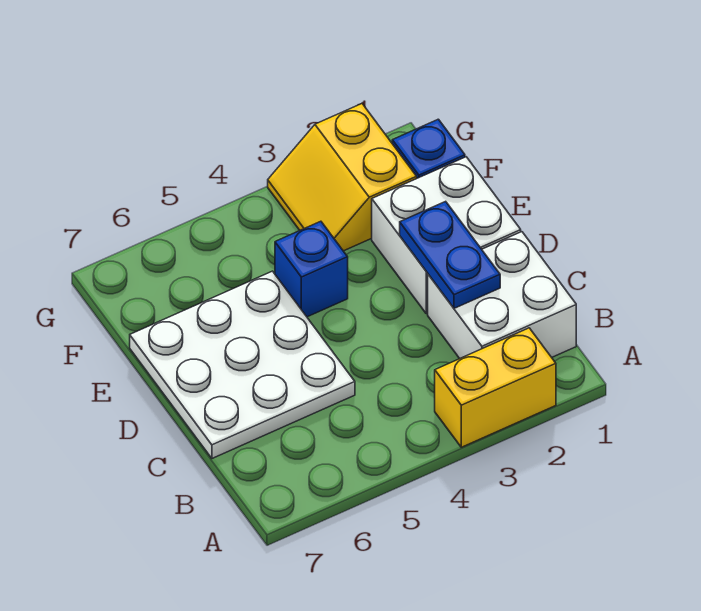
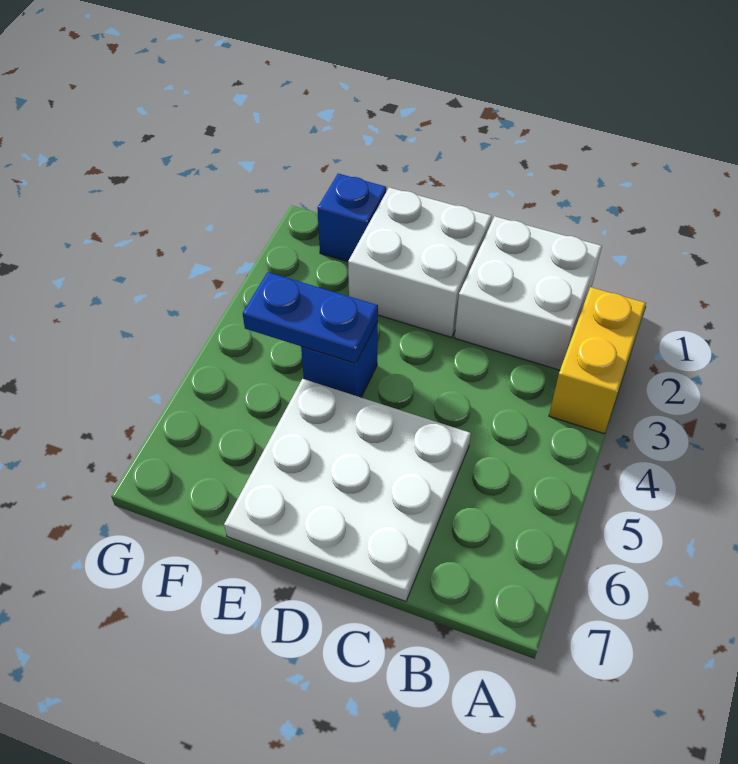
blue 1x2 plate [400,201,500,308] -> blue 1x2 plate moved to [243,272,378,363]
yellow 2x2 slope [268,104,417,251] -> none

